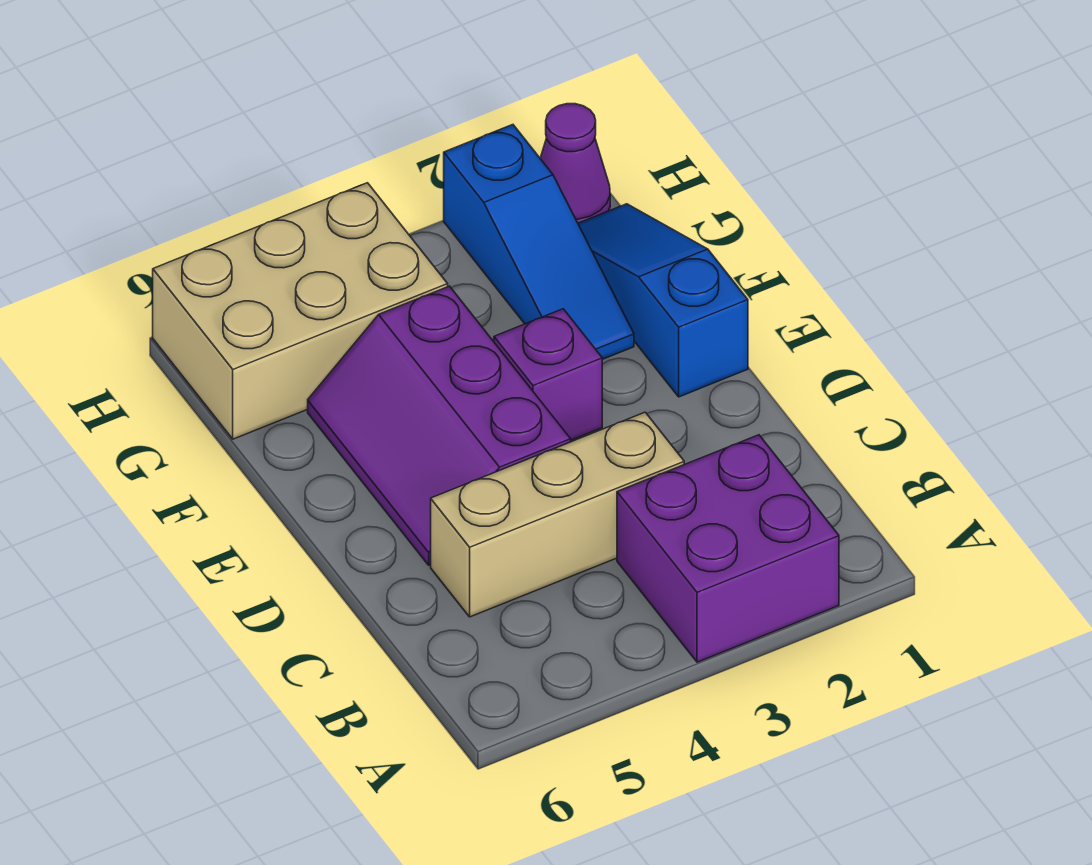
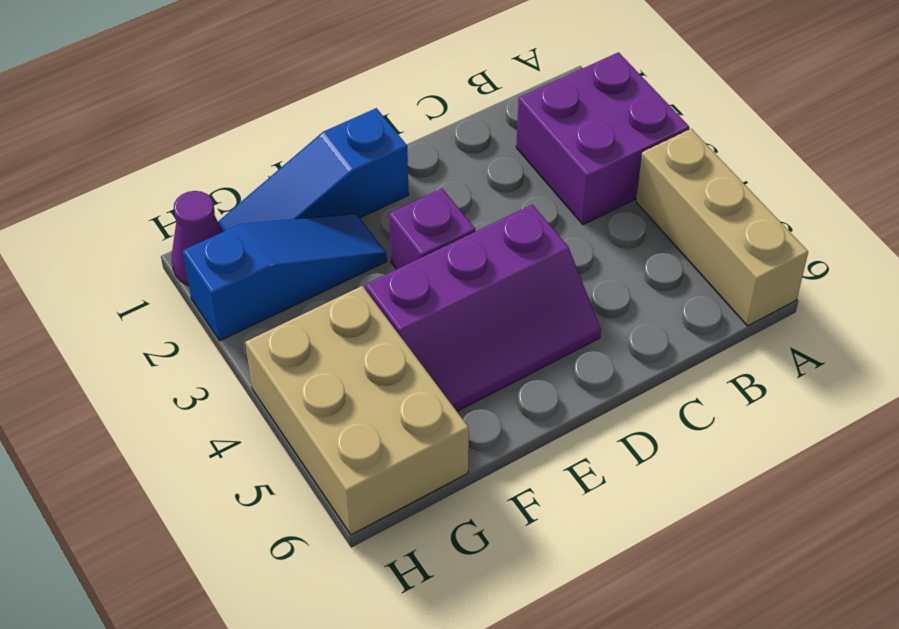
tan 1x3 brick [431,412,684,617] -> tan 1x3 brick moved to [636,129,808,326]

